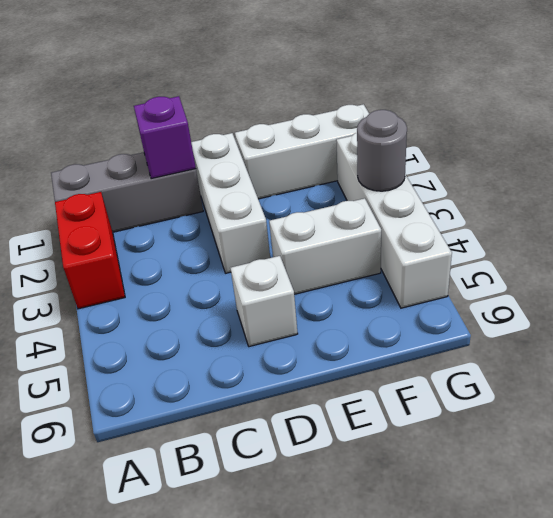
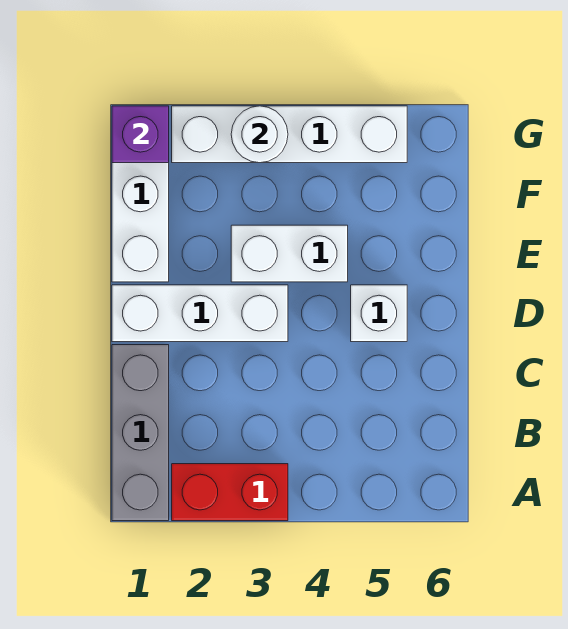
purple 1x1 brick [134,96,196,179] -> purple 1x1 brick moved to [112,106,169,163]
white 1x2 brick [269,198,381,294] -> white 1x2 brick turned to [231,225,348,282]
grey 1x1 round brick [357,110,407,191] -> white 1x1 round brick [231,106,288,163]

